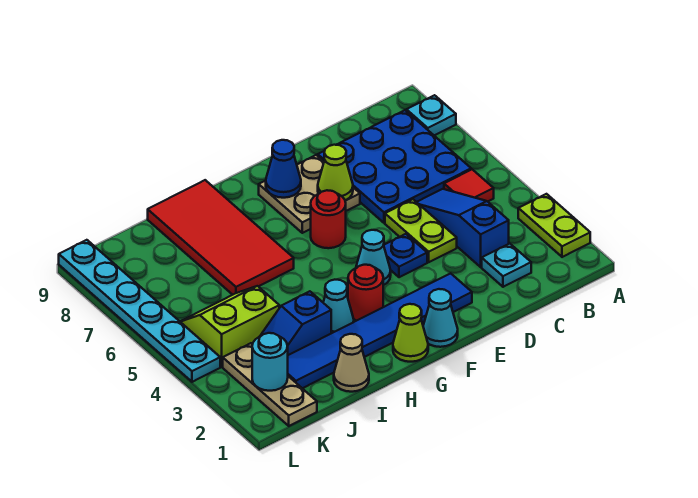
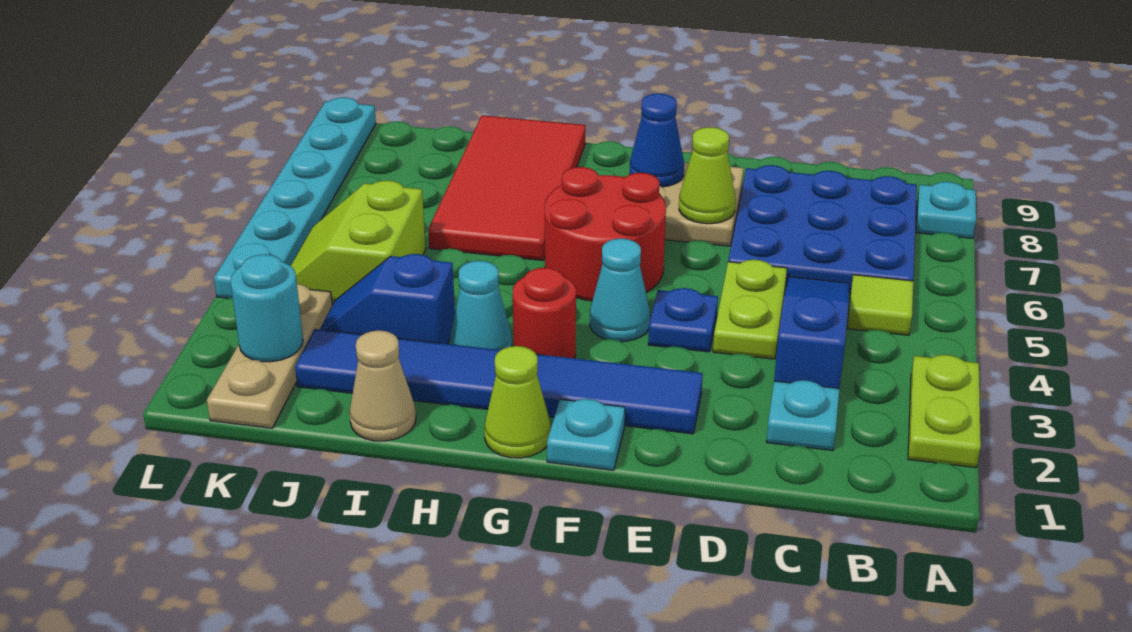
red 1x1 tile [444,169,494,202] -> lime 1x1 tile [848,275,913,335]
cyan 1x1 cone [423,289,458,347] -> cyan 1x1 plate [547,399,625,470]
red 1x1 round brick [311,190,346,248] -> red 2x2 round brick [544,167,666,301]
lime 2x2 slope [180,286,279,367] -> lime 2x2 slope turned to [290,181,426,305]

